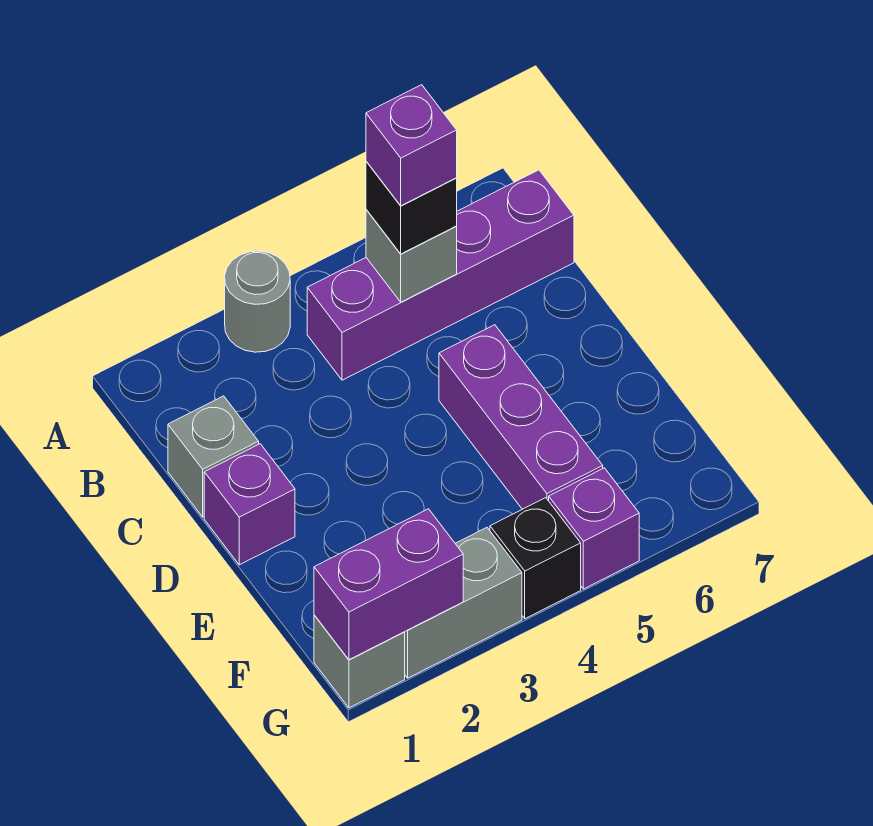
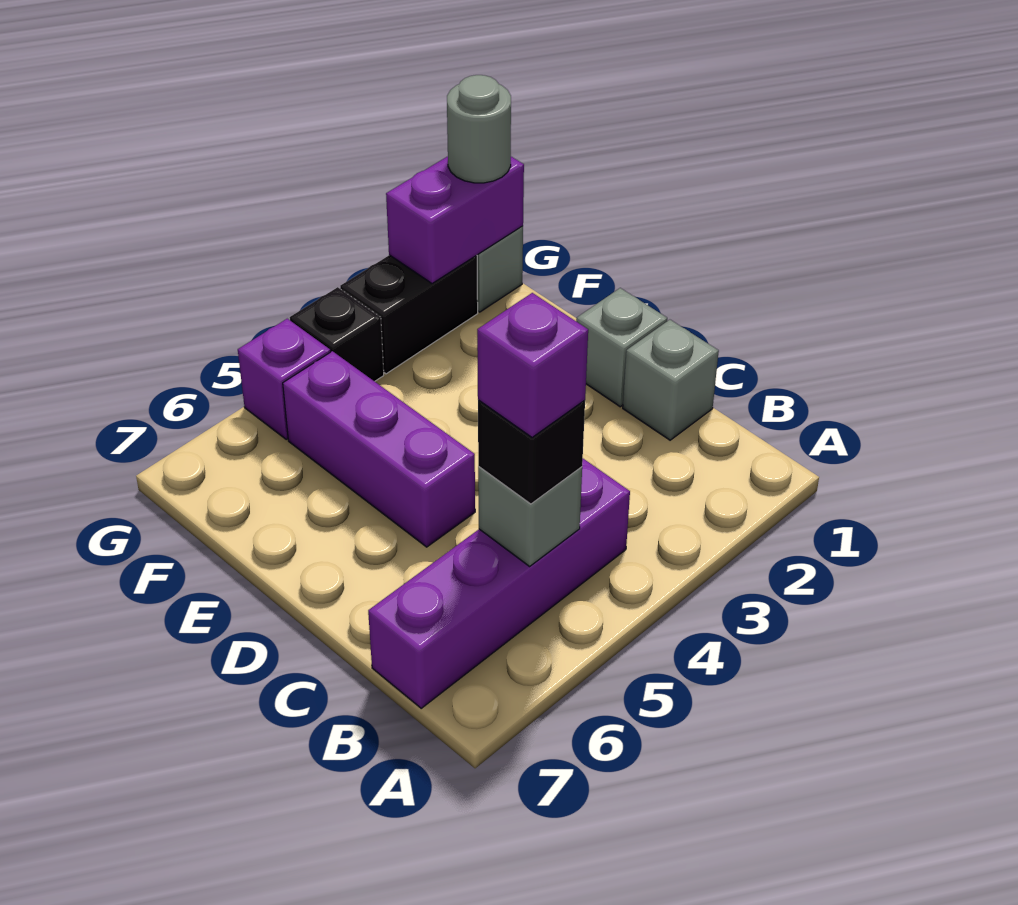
grey 1x1 round brick [225,251,290,352] -> grey 1x1 round brick moved to [447,75,511,183]
purple 1x1 brick [204,444,295,565] -> grey 1x1 brick [576,288,667,407]
grey 1x2 brick [405,528,522,678] -> black 1x2 brick [340,255,478,374]

